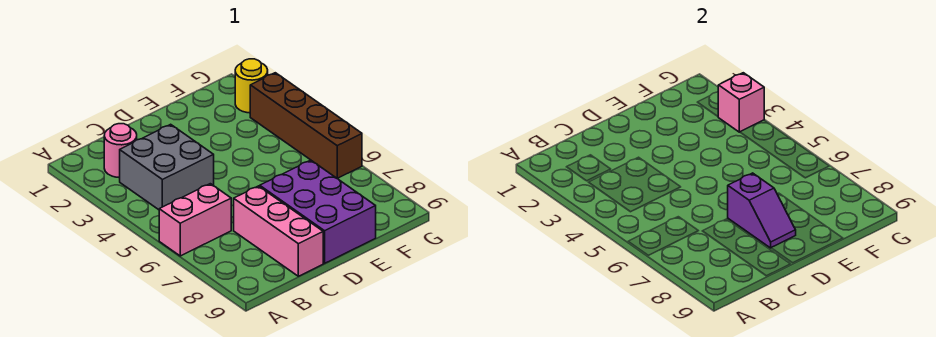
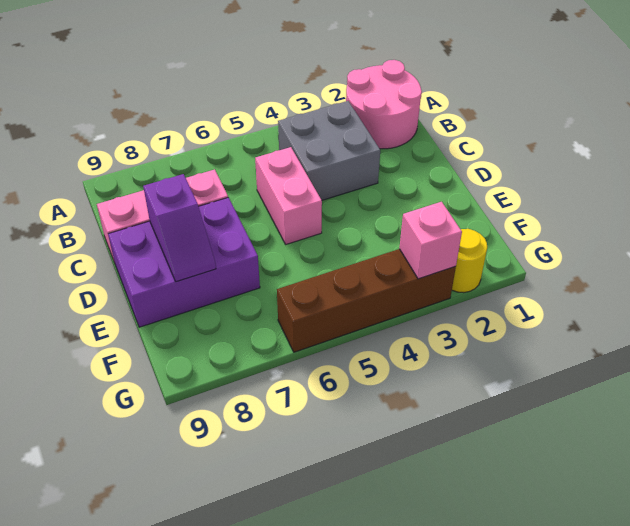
pink 1x2 brick [159,184,231,256] -> pink 1x2 brick moved to [255,147,322,244]
pink 1x1 round brick [104,124,137,178] -> pink 2x2 round brick [346,60,422,149]
purple 1x2 slope [728,173,796,248] -> purple 1x2 slope turned to [143,174,216,282]

